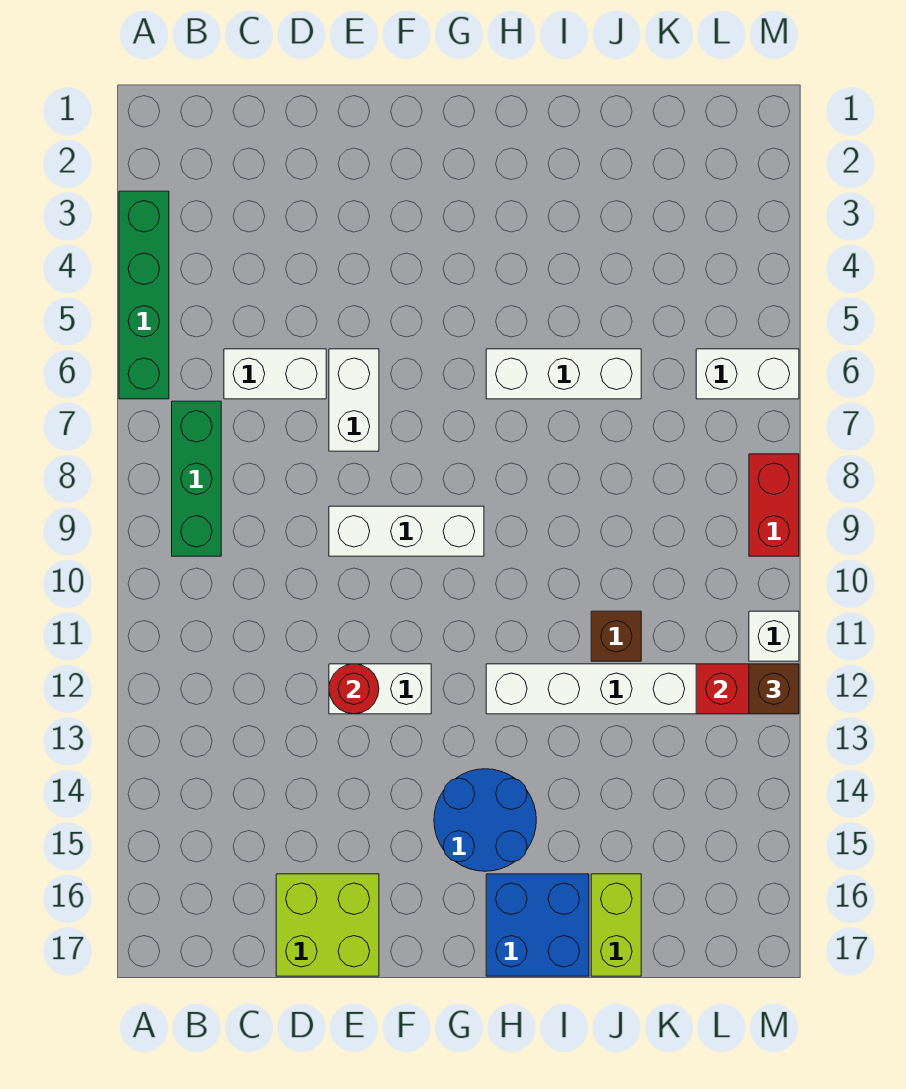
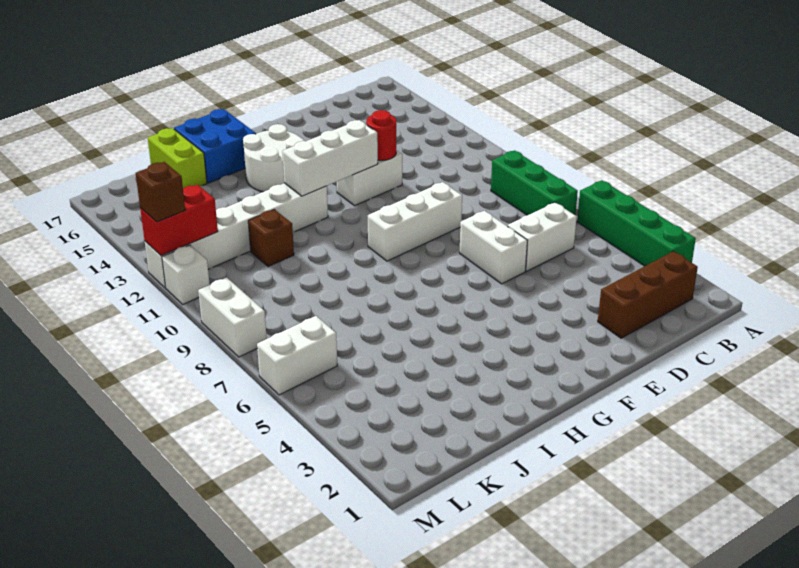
none -> brown 1x3 brick [598,251,698,338]
lime 2x2 brick [276,874,379,976] -> none
blue 2x2 round brick [434,769,536,871] -> white 2x2 round brick [243,124,304,192]
white 1x3 brick [486,349,641,399] -> white 1x3 brick moved to [282,120,378,196]
red 1x2 brick [749,454,799,556] -> white 1x2 brick [198,277,267,357]

